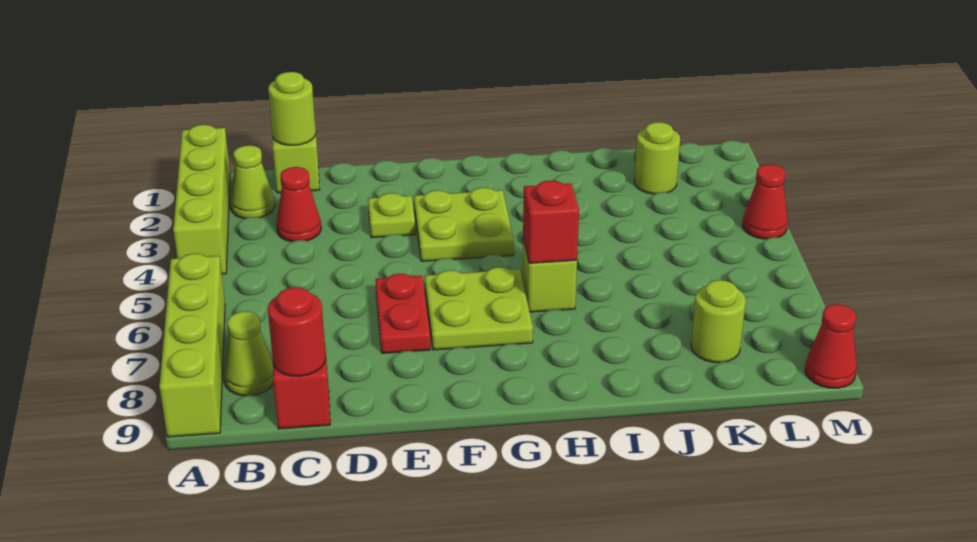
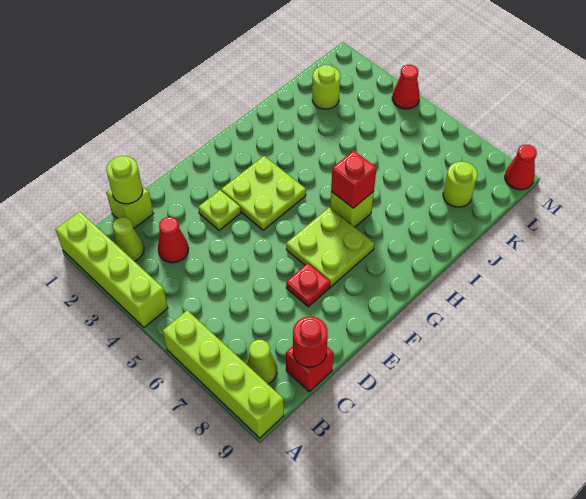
red 1x2 plate [375,274,430,353] -> red 1x1 plate [286,263,330,307]

